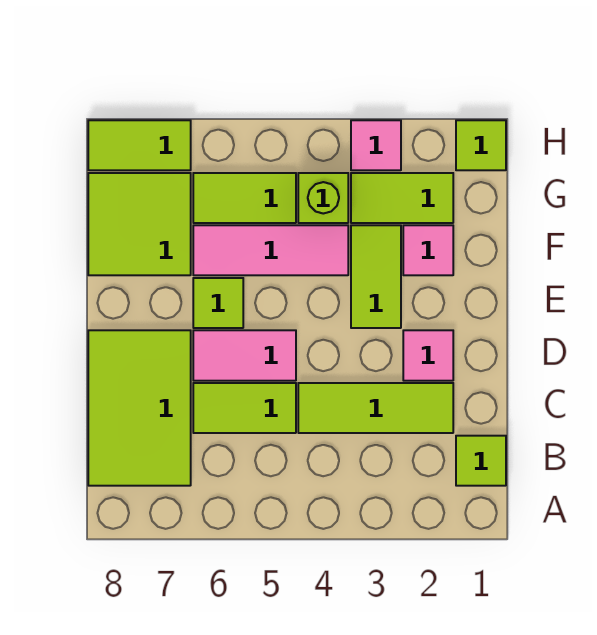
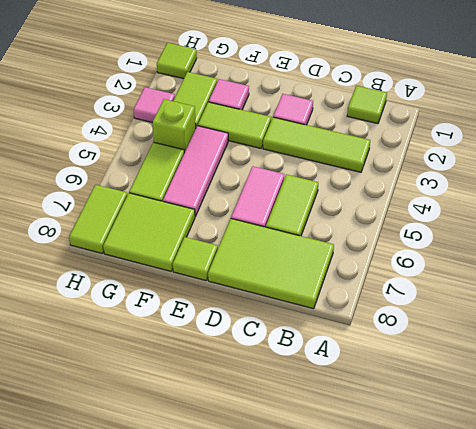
lime 1x3 tile [298,383,453,433] -> lime 1x3 tile turned to [263,117,370,172]
lime 1x1 tile [193,278,243,328] -> lime 1x1 tile moved to [173,237,218,281]

